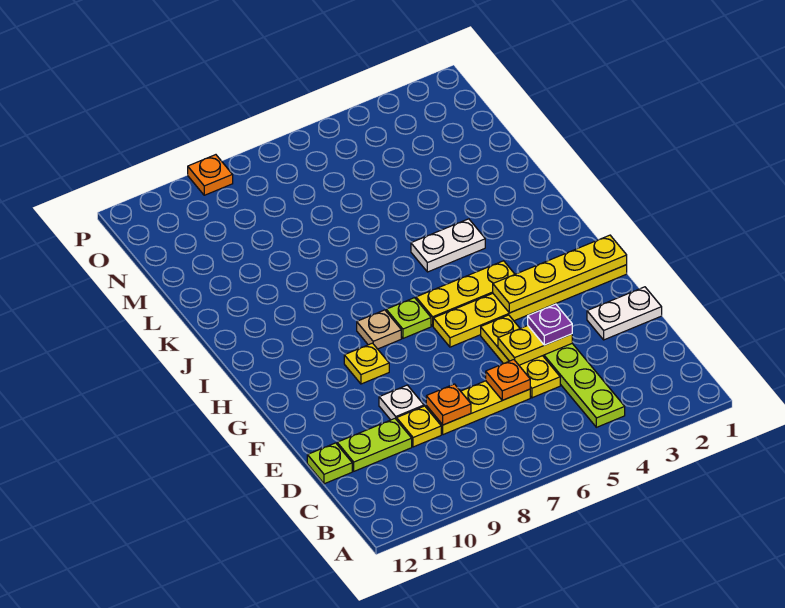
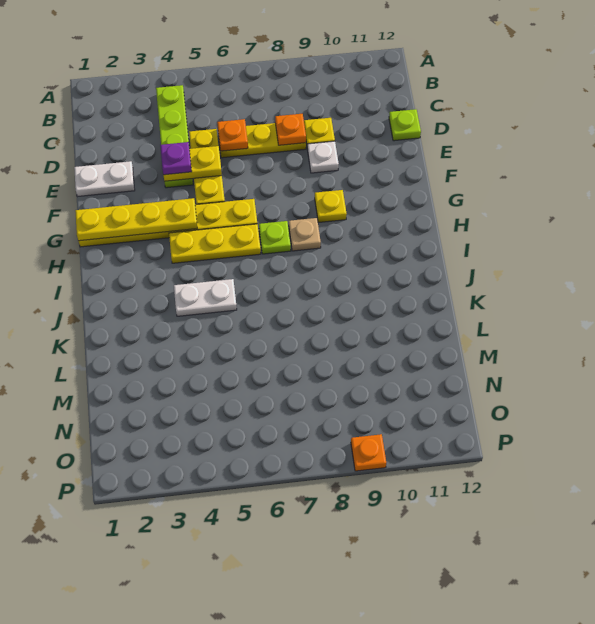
lime 1x2 plate [337,419,412,471] -> none

